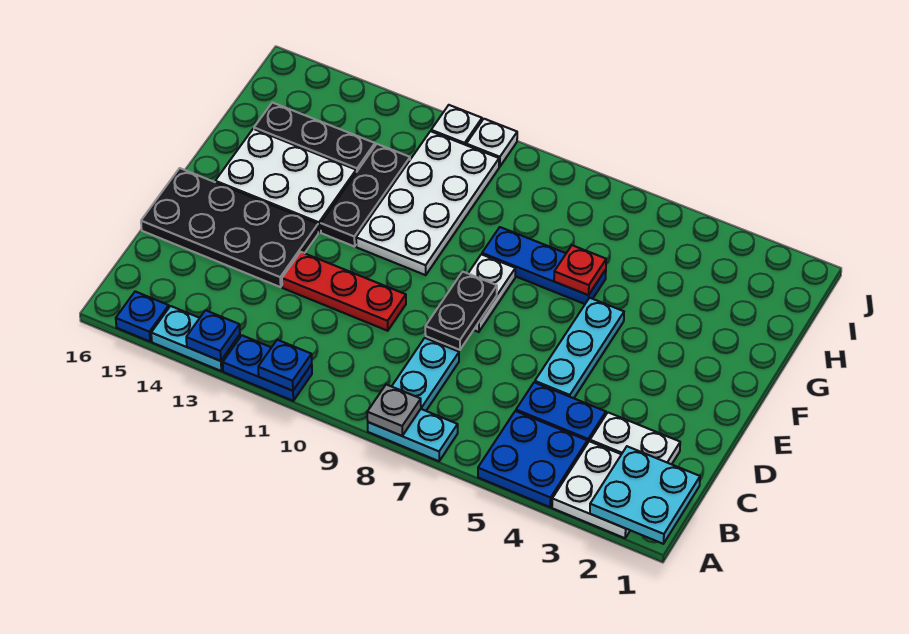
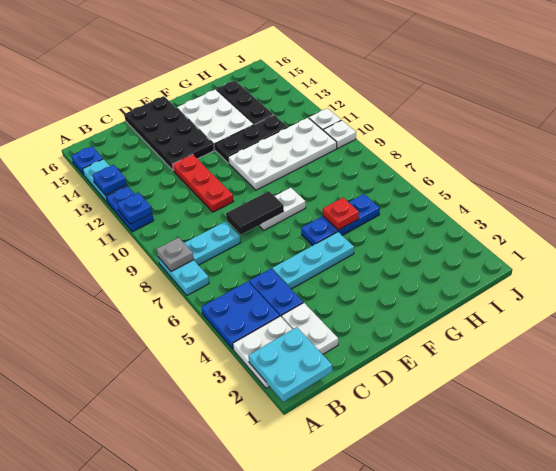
black 1x2 plate [425,272,497,350] -> black 1x2 tile [226,191,284,235]
blue 1x3 plate [482,227,606,304] -> blue 1x3 plate turned to [301,194,380,245]

